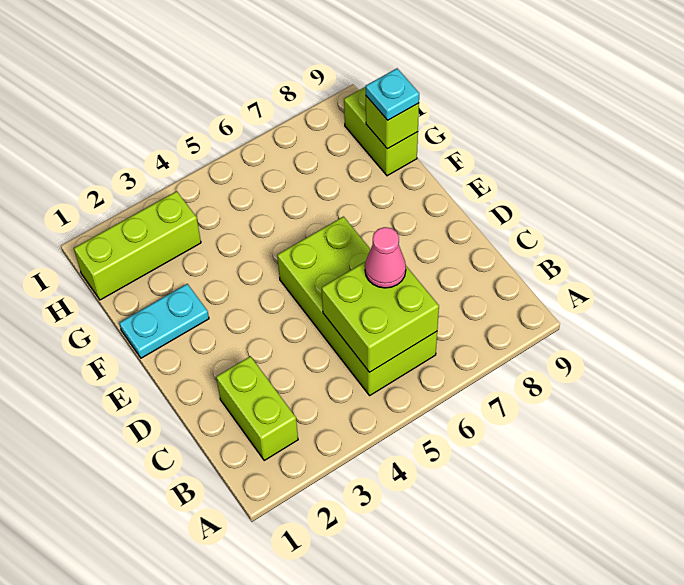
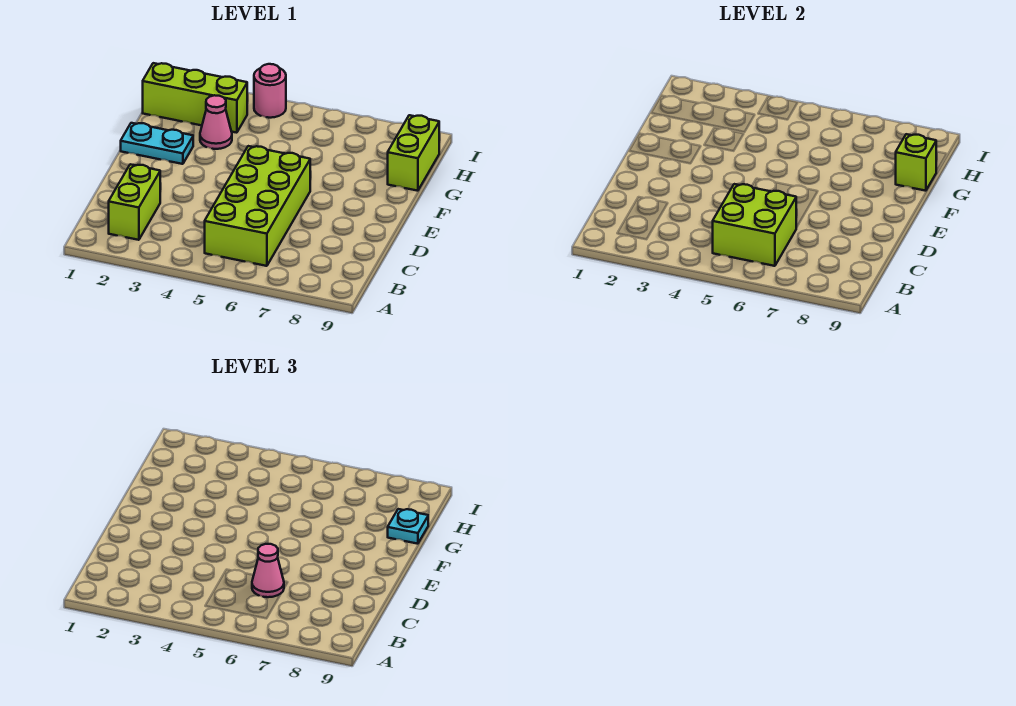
none -> pink 1x1 cone [200,95,232,149]
none -> pink 1x1 round brick [254,64,286,118]

